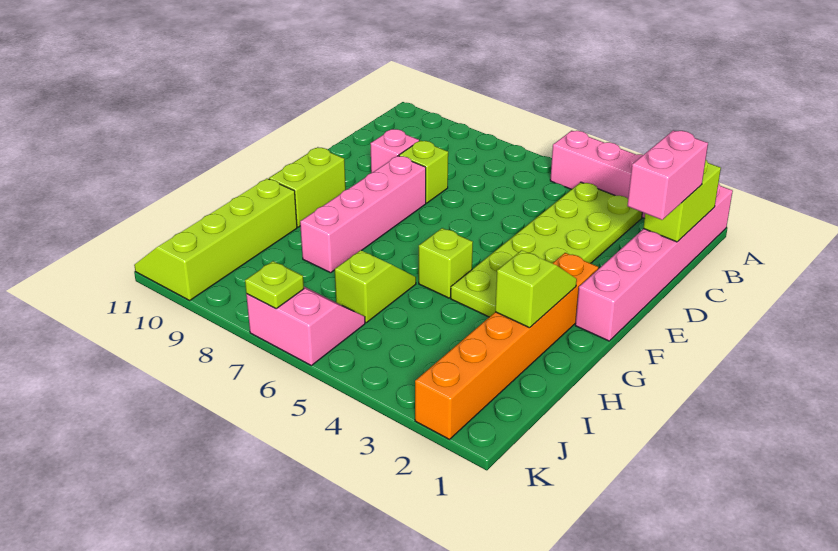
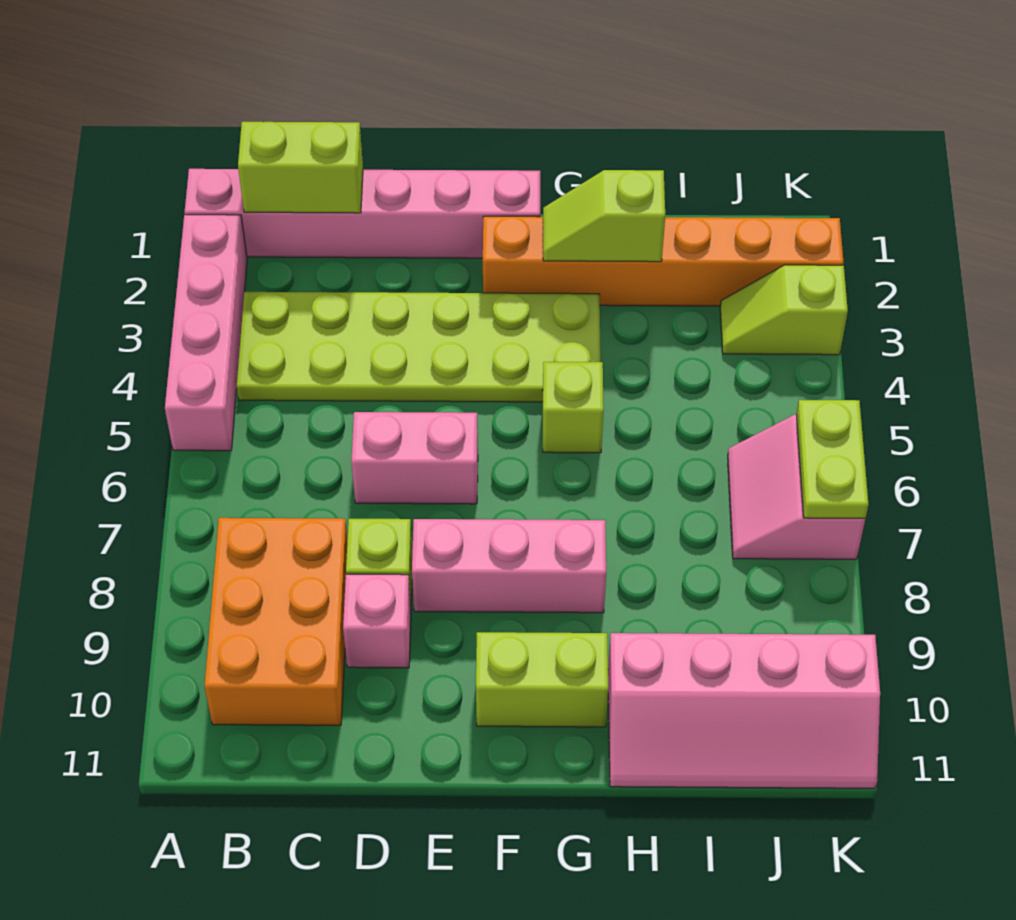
none -> orange 2x3 brick [204,518,348,725]
pink 1x2 brick [627,130,708,220] -> pink 1x2 brick moved to [351,412,478,504]
pink 1x4 brick [300,156,426,273] -> pink 1x3 brick [412,519,606,613]
lime 1x2 slope [335,250,416,323] -> lime 1x2 slope moved to [720,265,848,355]
lime 2x4 slope [134,179,297,300] -> pink 2x4 slope [608,633,880,788]
lime 1x1 plate [245,261,304,308] -> lime 1x2 plate [796,400,869,518]

